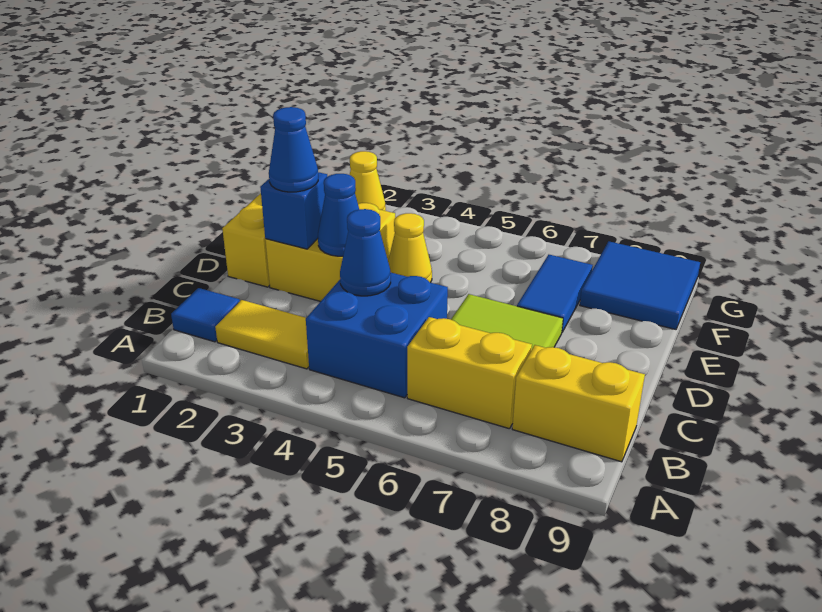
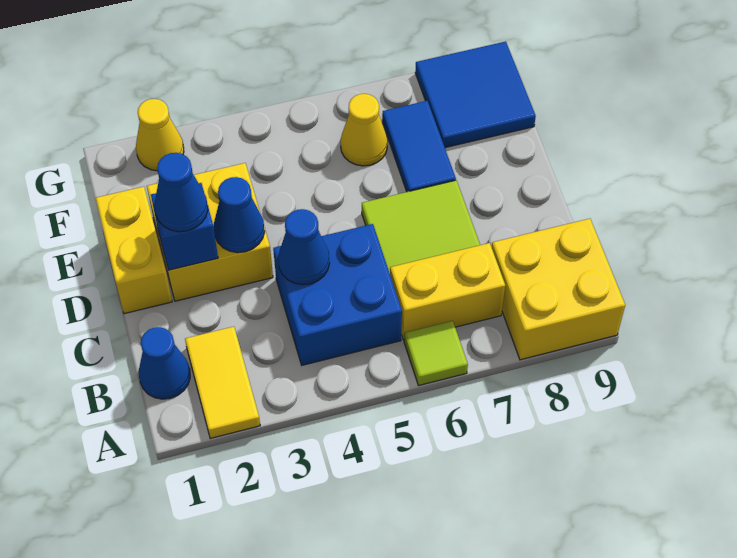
none -> lime 1x1 tile [404,321,468,386]
blue 1x1 tile [171,288,240,342] -> blue 1x1 cone [139,327,190,399]
yellow 1x2 tile [215,300,309,369] -> yellow 1x2 tile turned to [185,327,260,439]
yellow 1x2 brick [512,345,645,462] -> yellow 2x2 brick [492,219,625,360]
yellow 1x1 cone [388,213,432,283] -> yellow 1x1 cone moved to [340,94,388,166]

